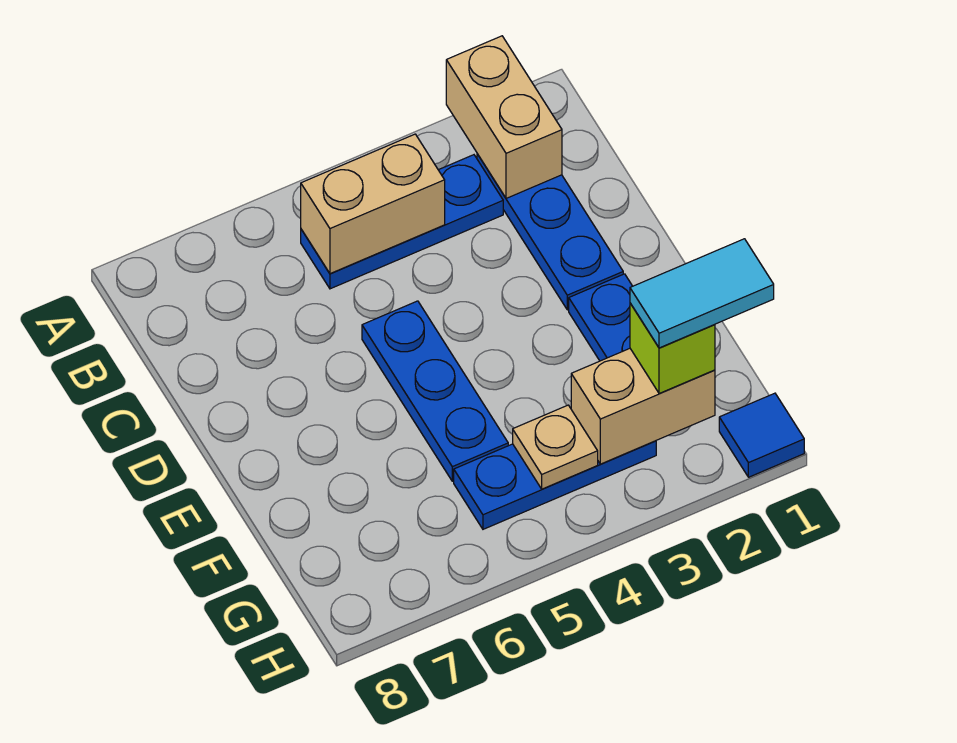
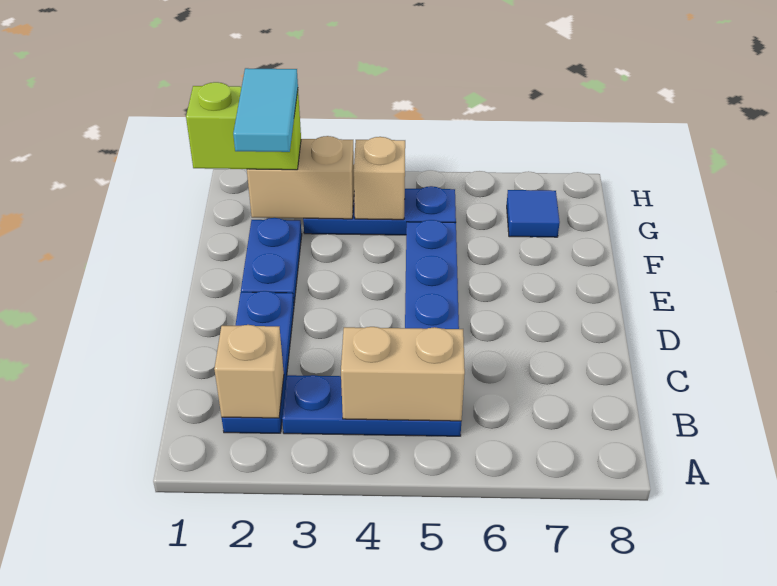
tan 1x2 brick [446,36,562,198] -> tan 1x1 brick [214,325,284,418]
cyan 1x2 tile [630,239,774,348] -> cyan 1x2 tile turned to [233,68,298,152]
lime 1x1 brick [630,303,715,394] -> lime 1x2 brick [186,82,301,170]
tan 1x1 plate [513,405,598,489] -> tan 1x1 brick [354,137,405,220]
blue 1x1 tile [719,393,804,477] -> blue 1x1 tile moved to [507,190,560,237]

